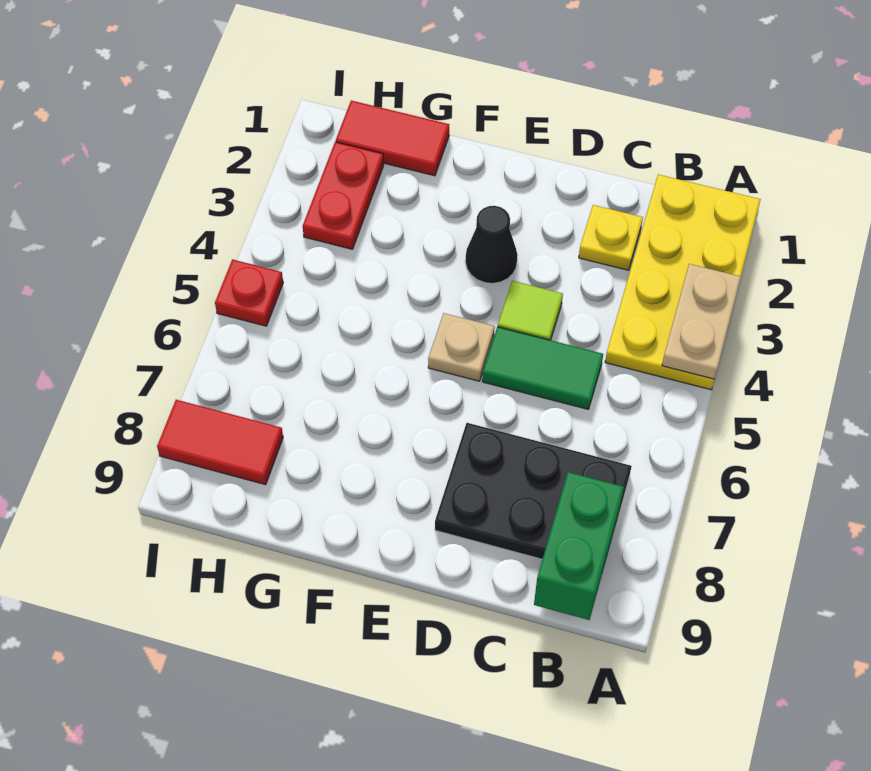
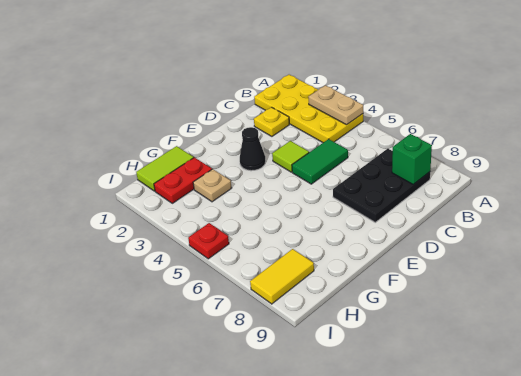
green 1x2 brick [534,472,624,620] -> green 1x1 brick [392,134,432,184]
tan 1x1 plate [428,313,495,381] -> tan 1x1 plate moved to [193,169,231,202]
red 1x2 tile [336,101,449,176] -> lime 1x2 tile [136,146,194,191]
red 1x2 plate [303,142,384,249] -> red 1x2 plate turned to [154,157,212,203]
red 1x2 tile [157,400,283,485] -> yellow 1x2 tile [250,249,314,304]

